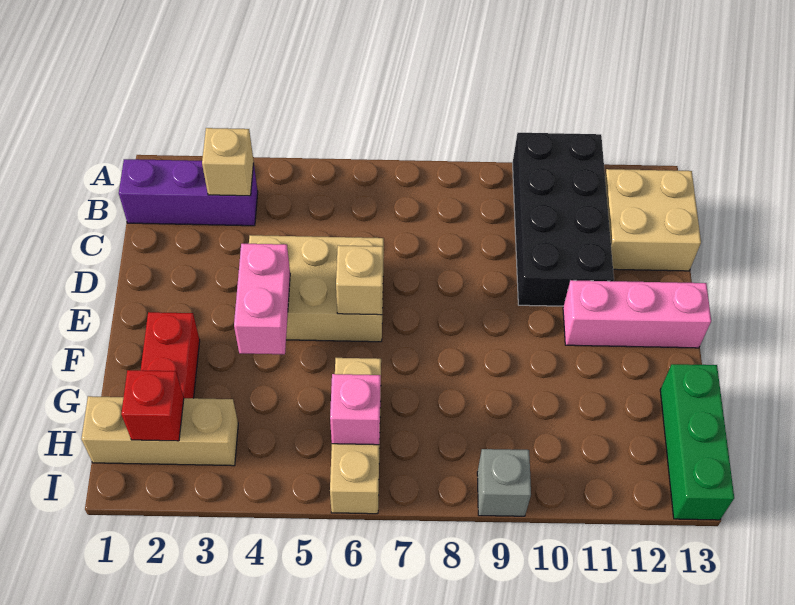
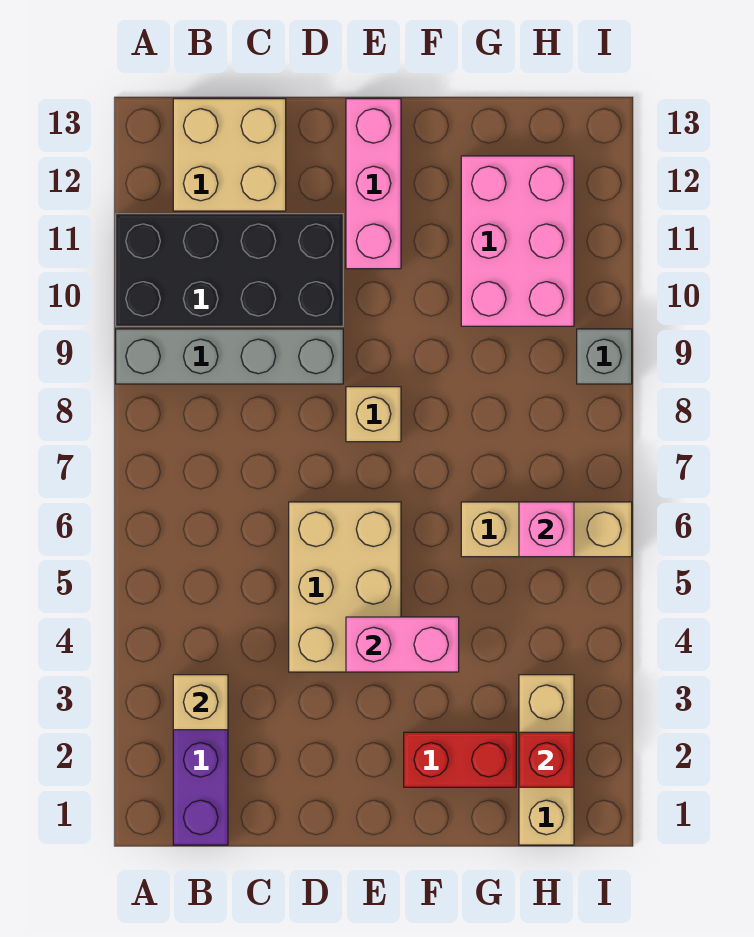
none -> grey 1x4 brick [116,329,343,384]
tan 1x1 brick [336,245,383,315] -> tan 1x1 brick moved to [346,387,401,442]
none -> pink 2x3 brick [461,156,574,326]
green 1x3 brick [660,364,734,520] -> none

